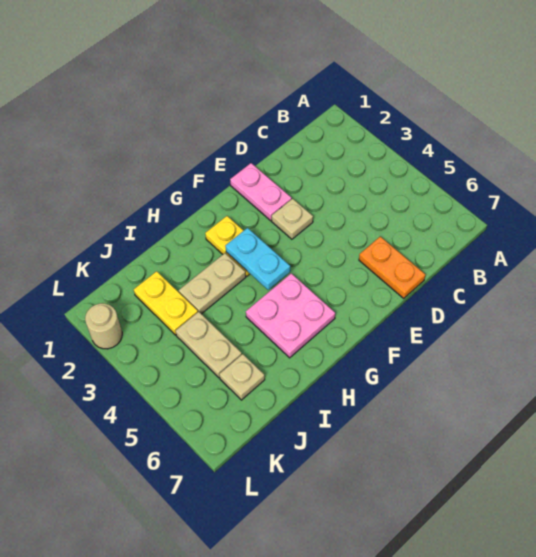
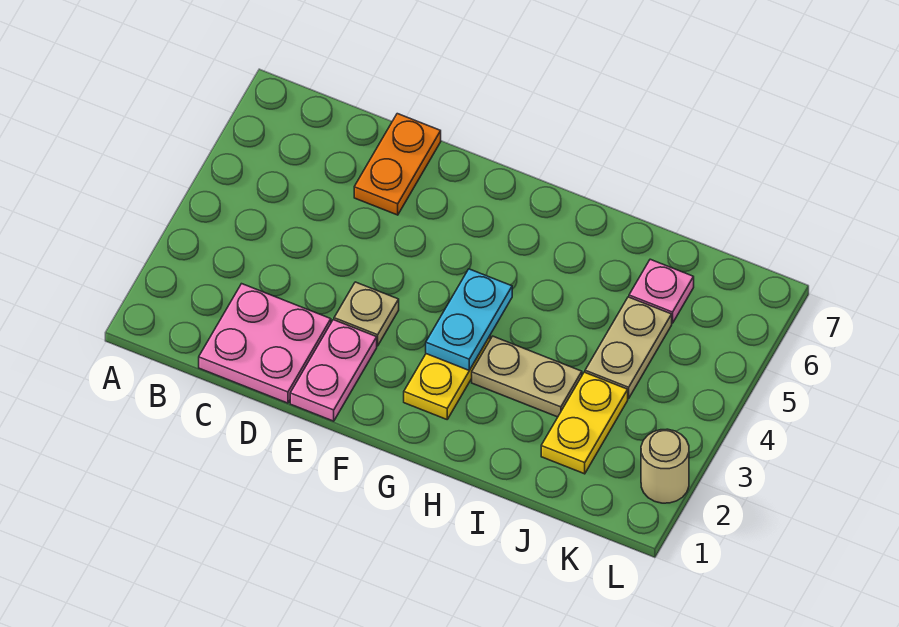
pink 2x2 plate [246,273,335,358] -> pink 2x2 plate moved to [199,284,331,403]
tan 1x1 plate [219,354,265,400] -> pink 1x1 plate [629,259,694,323]

